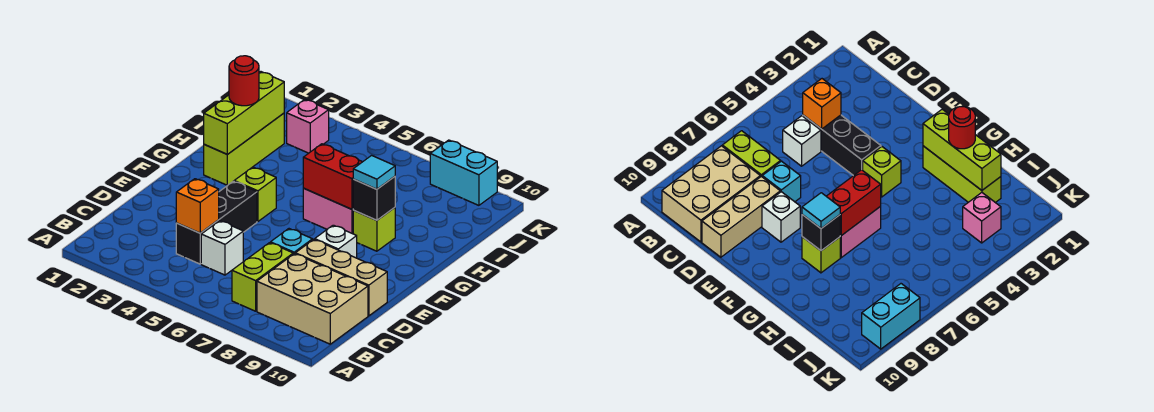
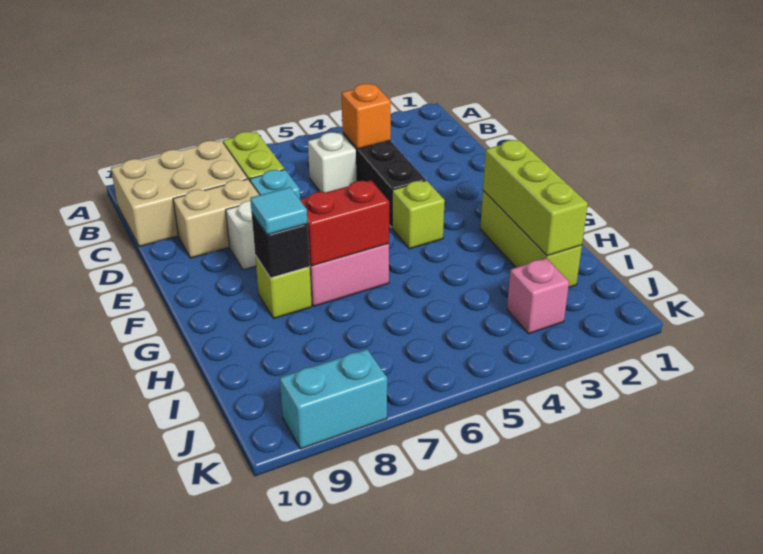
tan 1x3 brick [295,239,387,316] -> tan 1x2 brick [173,179,259,258]
red 1x1 round brick [229,56,259,106] -> none

